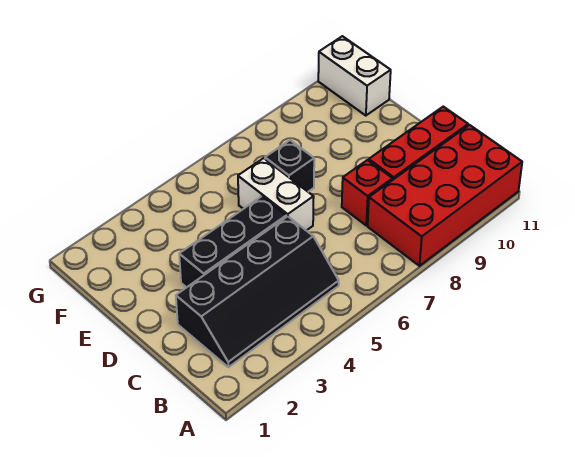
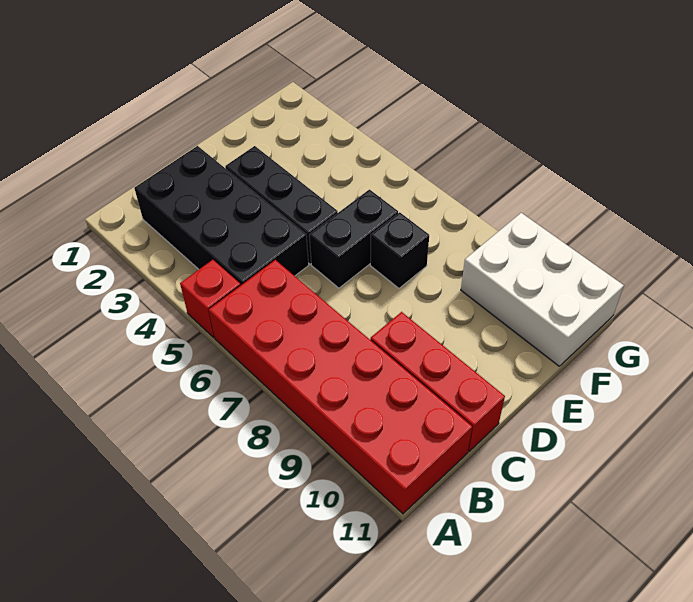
red 2x4 brick [368,125,522,266] -> red 2x6 brick [209,260,472,514]
black 2x4 slope [176,216,339,367] -> black 2x4 brick [134,146,309,285]
red 1x1 brick [342,160,392,225] -> red 1x1 brick moved to [180,260,241,338]
white 1x2 brick [238,158,314,231] -> black 1x2 brick [309,190,398,288]
white 1x2 brick [318,36,391,116] -> white 2x3 brick [461,213,624,366]

